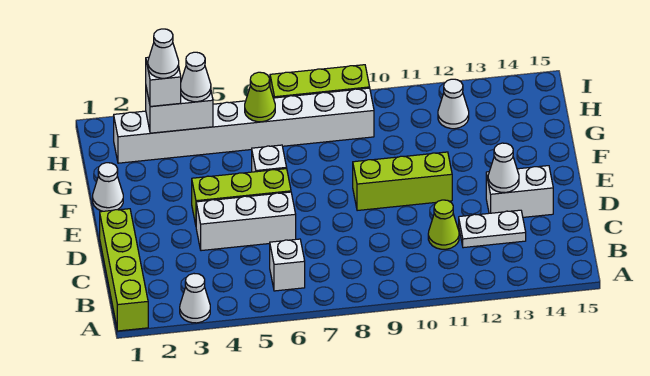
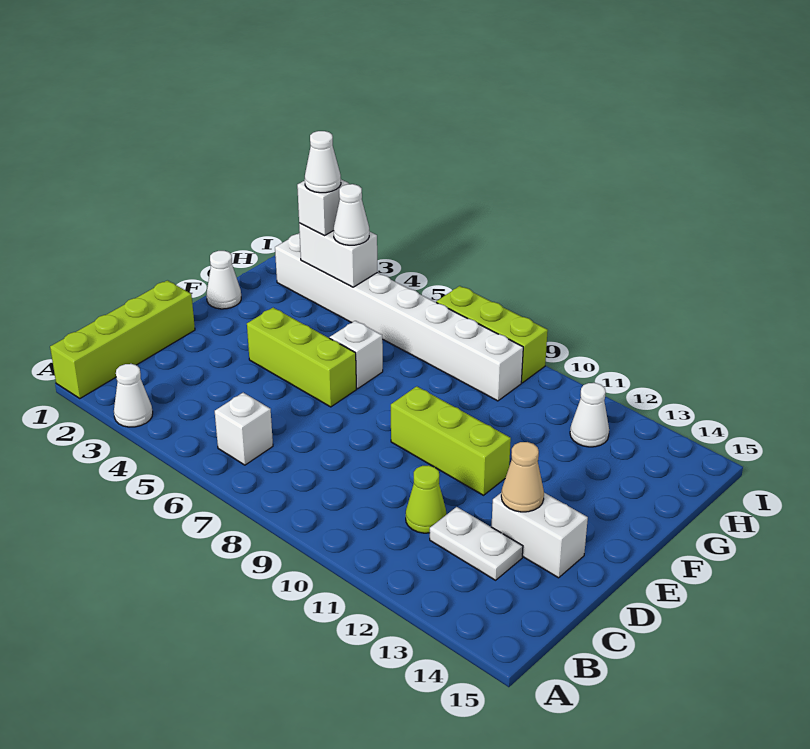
white 1x3 brick [196,192,296,251] -> none
white 1x1 cone [488,143,519,193] -> tan 1x1 cone [501,442,544,512]
lime 1x1 cone [245,72,275,122] -> none

